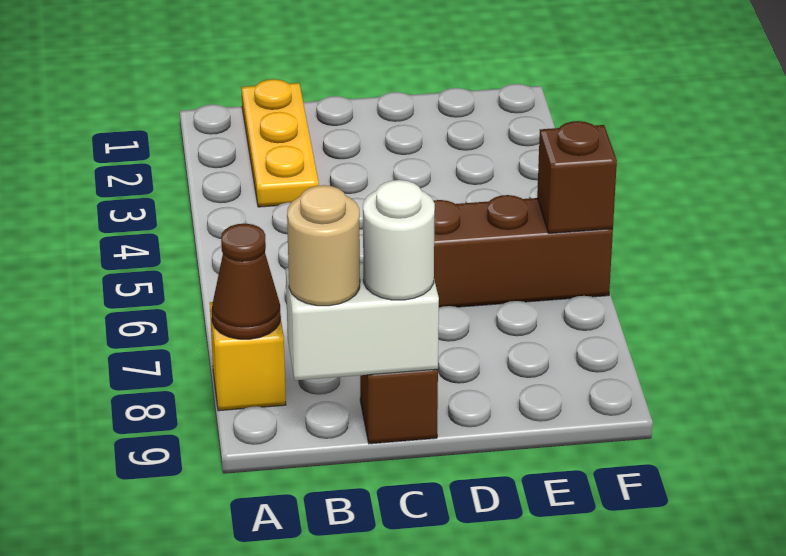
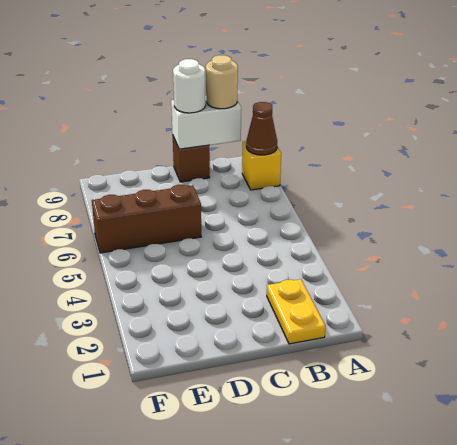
yellow 1x3 plate [241,79,319,207] -> yellow 1x2 plate [267,279,326,344]
brown 1x1 brick [537,121,617,233] -> none

